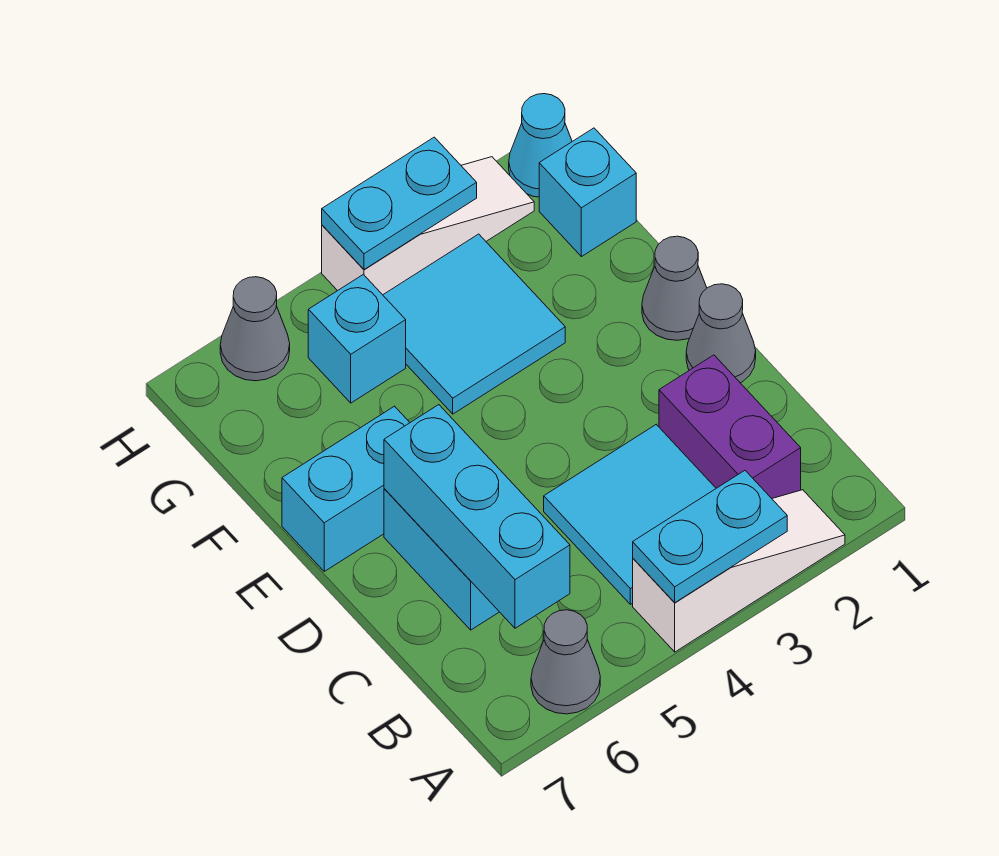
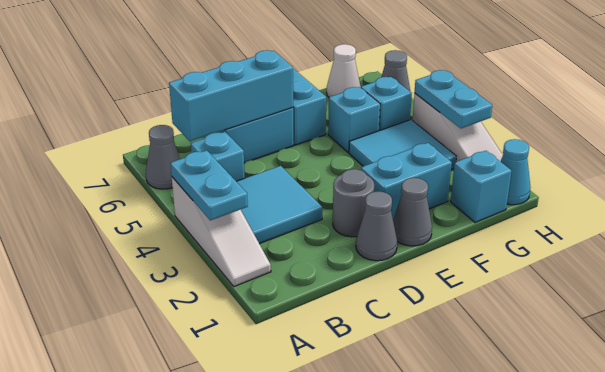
purple 1x2 brick [659,355,801,498] -> none
none -> cyan 1x1 brick [191,132,245,181]
none -> grey 1x1 round brick [333,169,374,237]
none -> cyan 1x2 brick [361,143,452,219]
none -> cyan 1x1 brick [328,87,380,153]
none -> white 1x1 cone [327,44,361,97]

